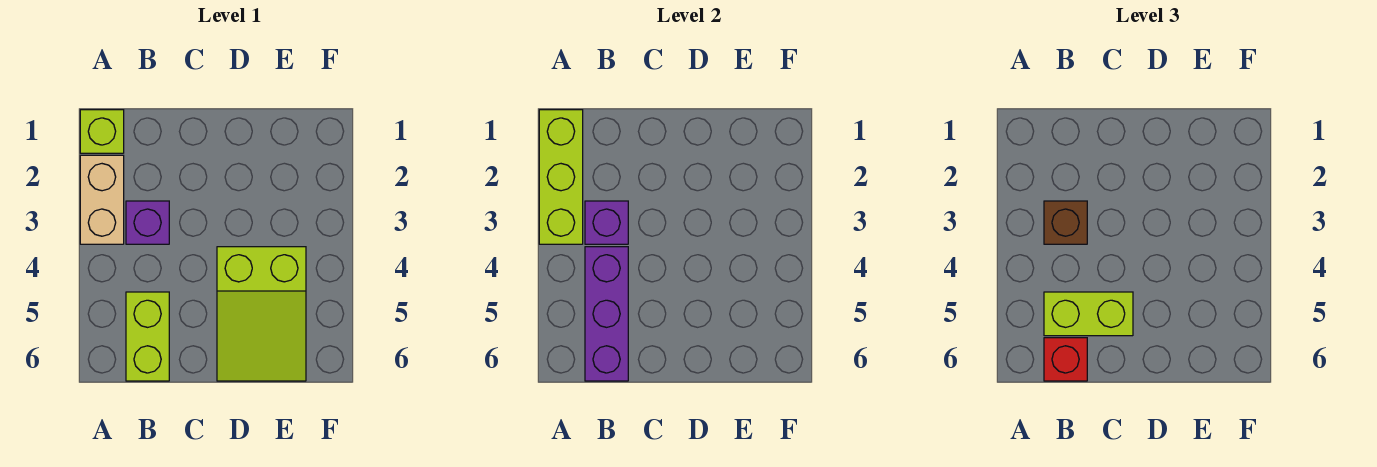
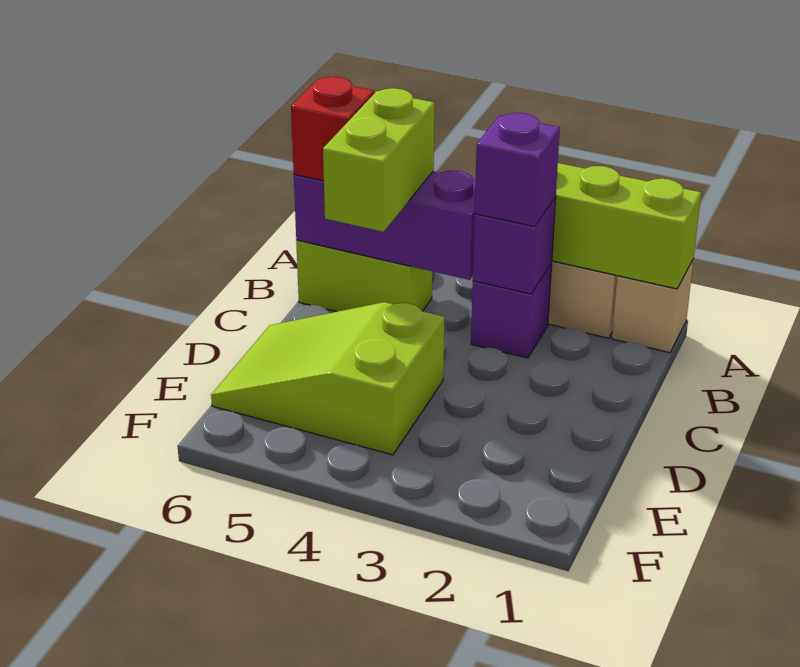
lime 1x1 brick [80,110,124,153] -> tan 1x1 brick [612,259,694,353]
brown 1x1 brick [1044,201,1087,244] -> purple 1x1 brick [475,113,560,227]

